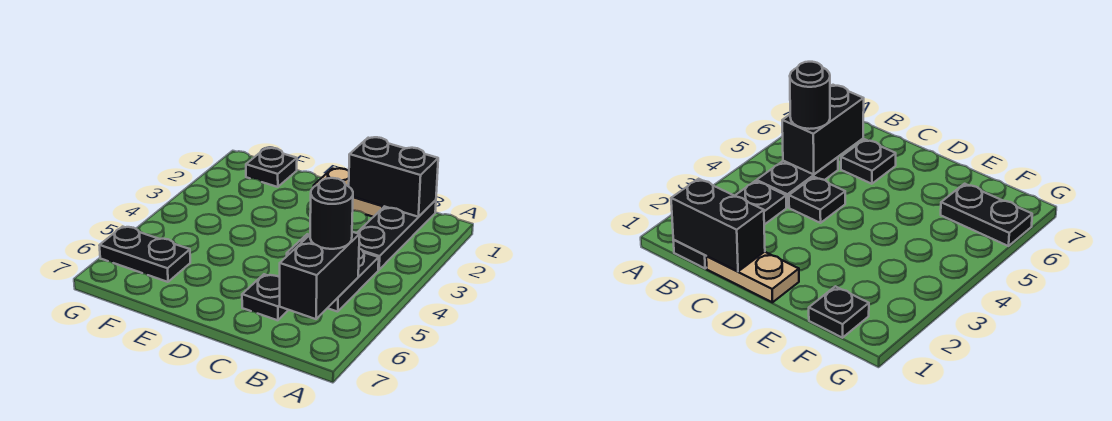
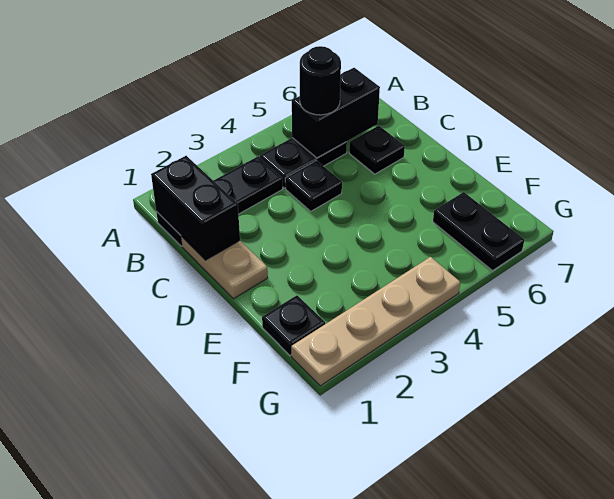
none -> tan 1x4 plate [291,257,461,386]

